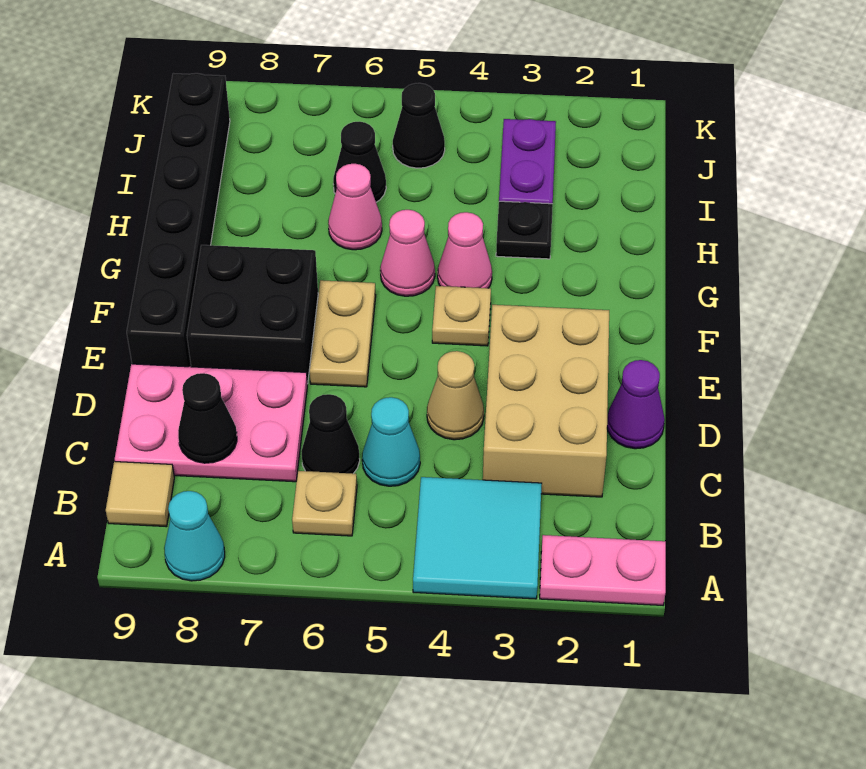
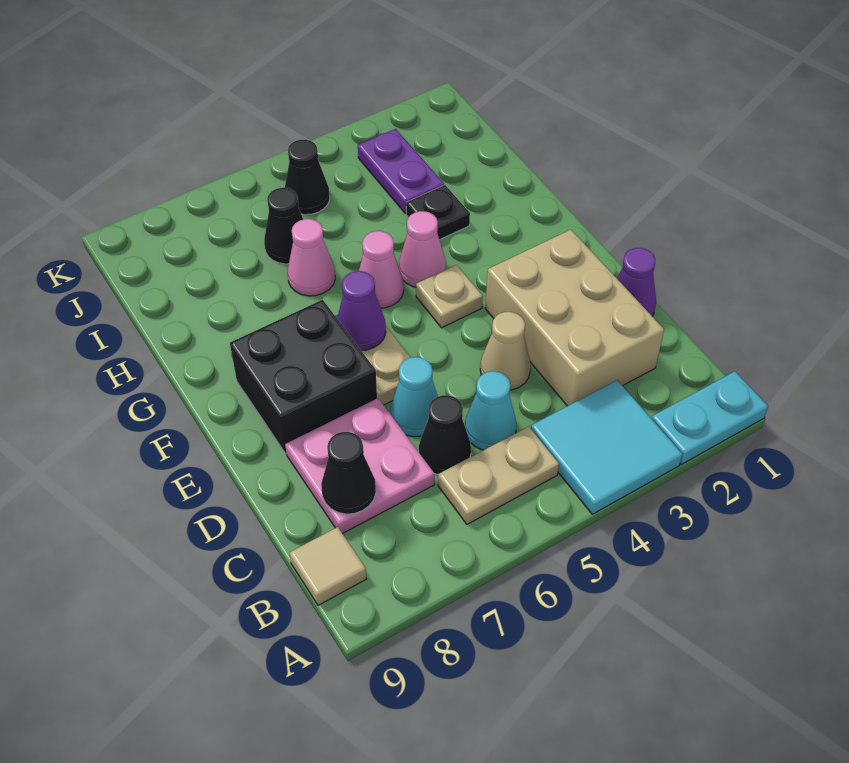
pink 1x2 plate [540,535,666,605] -> cyan 1x2 plate [652,371,768,464]
cyan 1x1 cone [164,491,225,581] -> cyan 1x1 cone moved to [390,357,438,437]
tan 1x1 plate [292,471,357,536] -> tan 1x2 plate [438,427,559,524]
pink 2x3 plate [115,364,307,482] -> pink 2x2 plate [285,398,434,534]
black 1x6 brick [127,73,230,367] -> none
none -> purple 1x1 cone [337,271,386,351]

